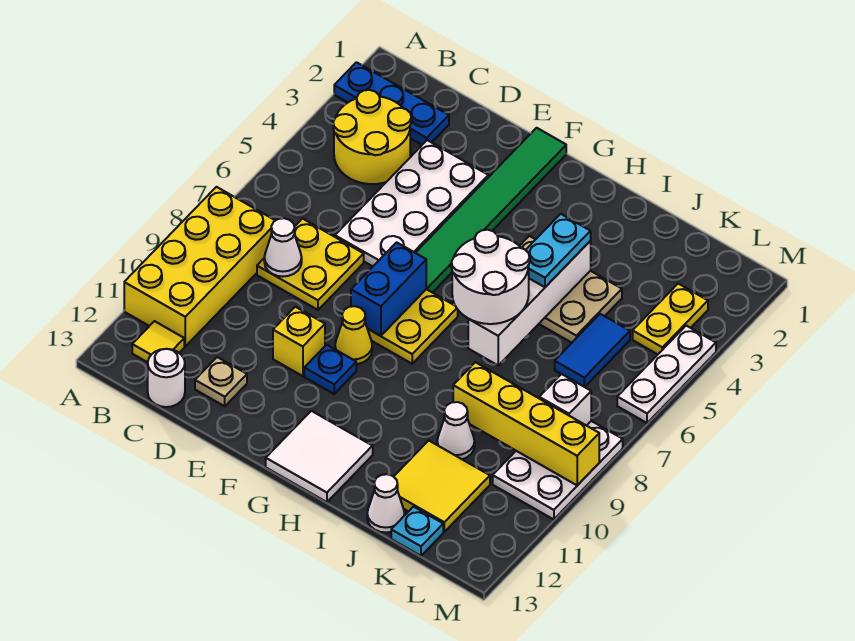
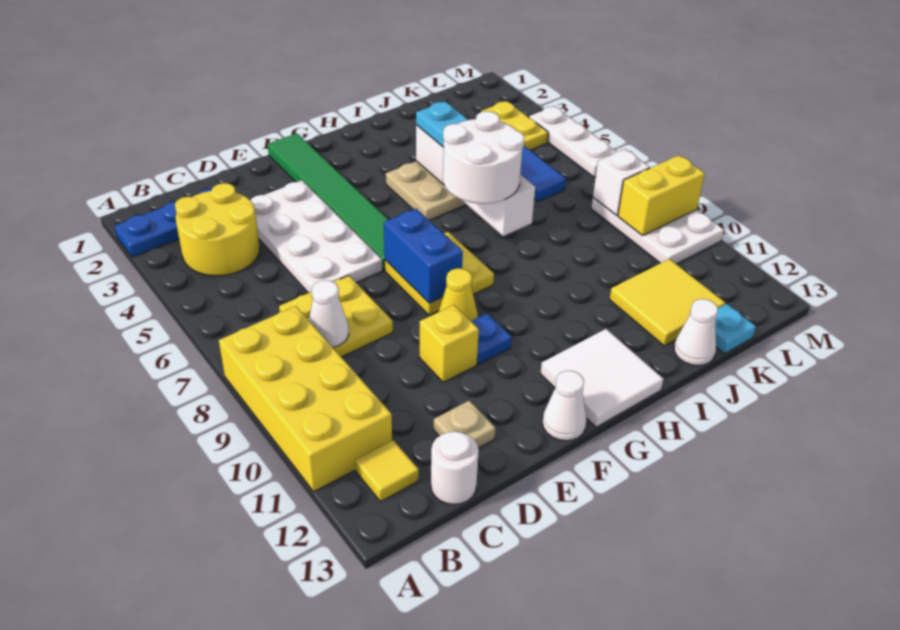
yellow 1x4 brick [453,362,599,485] -> yellow 1x2 brick [618,155,705,235]
white 1x1 cone [437,402,475,459] -> white 1x1 cone moved to [542,371,587,441]

